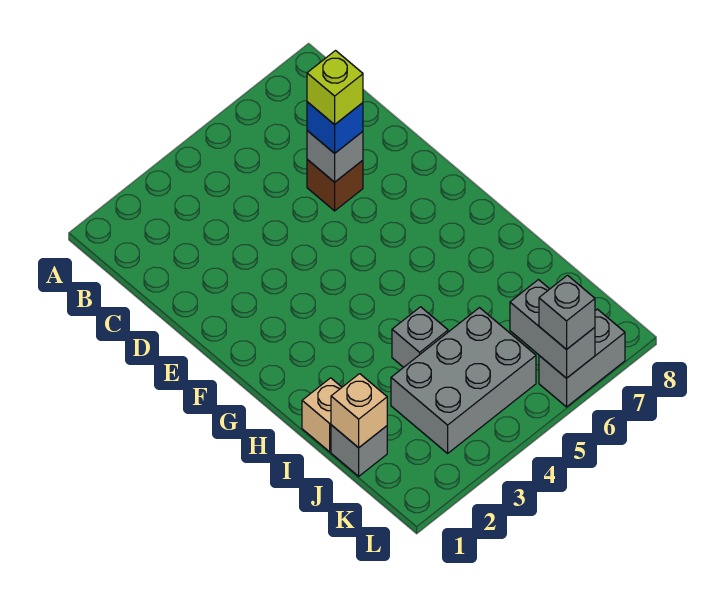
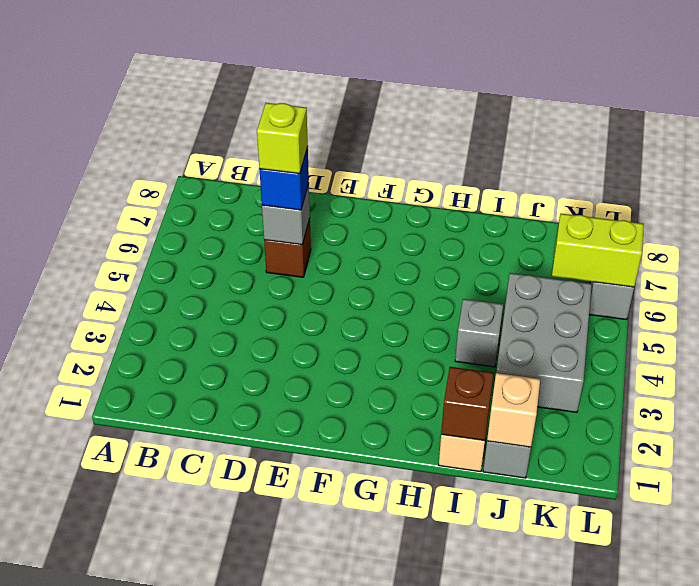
none -> brown 1x1 brick [441,367,494,441]
grey 1x2 brick [510,280,595,378] -> lime 1x2 brick [552,214,644,287]
grey 1x1 brick [539,275,595,350] -> none

